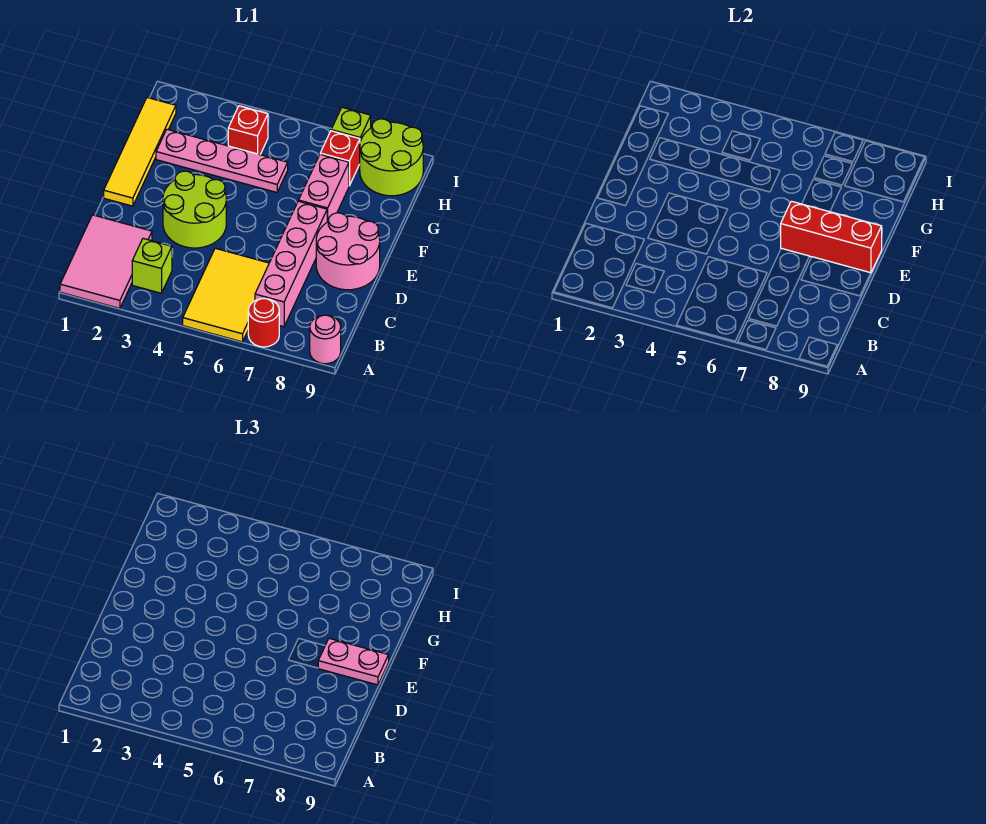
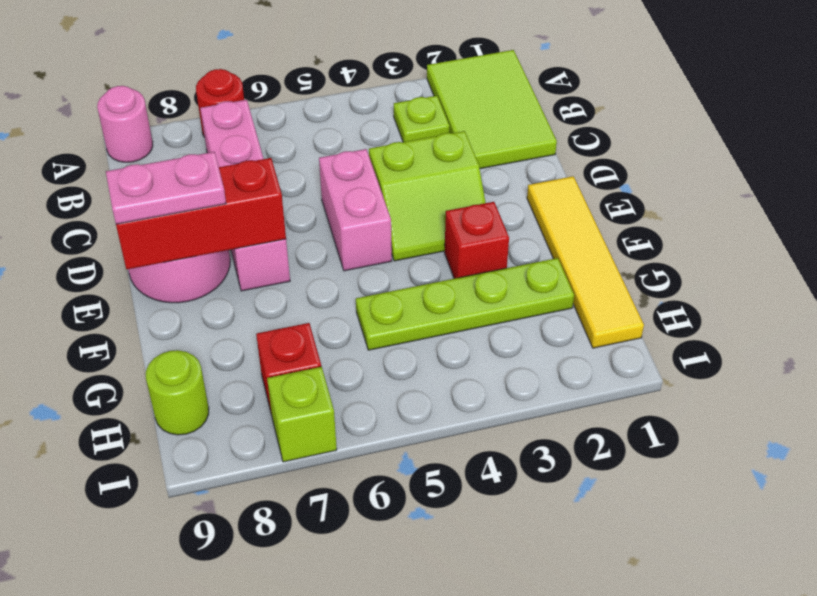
pink 2x3 tile [60,215,152,308] -> lime 2x3 tile [427,50,557,169]
yellow 2x3 tile [183,248,269,342] -> none
lime 1x1 brick [132,239,172,293] -> lime 1x1 plate [394,96,449,142]
lime 2x2 round brick [163,171,226,248] -> lime 2x2 slope [369,131,486,261]
pink 1x2 brick [299,154,349,222] -> pink 1x2 brick moved to [319,149,392,271]
pink 1x4 plate [156,129,288,192] -> lime 1x4 plate [356,258,574,350]
red 1x1 brick [228,106,268,155] -> red 1x1 brick moved to [445,202,509,279]
lime 2x2 round brick [360,119,423,196] -> lime 1x1 round brick [146,350,209,435]

